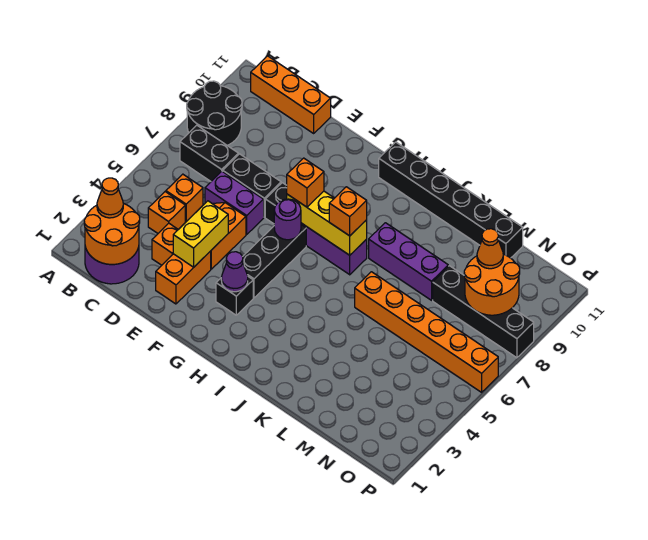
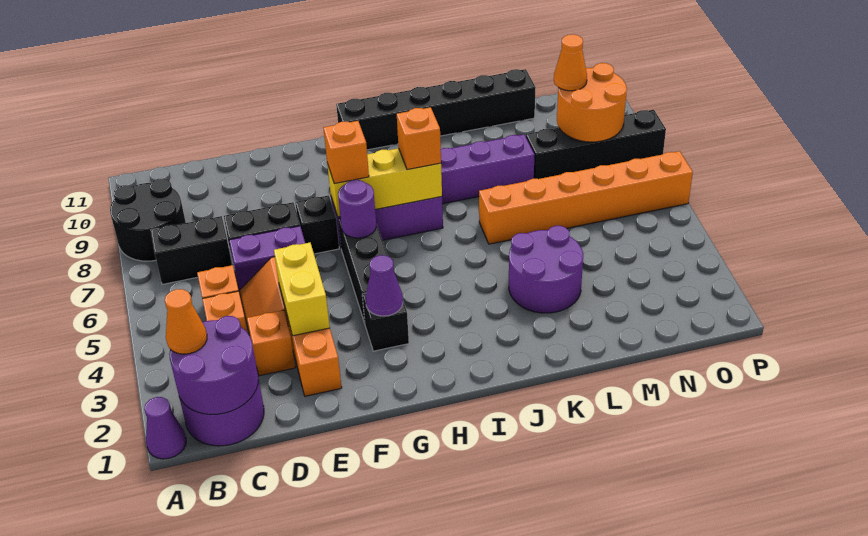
none -> purple 1x1 cone [144,397,186,459]
orange 2x2 round brick [84,203,140,264] -> purple 2x2 round brick [169,316,258,415]
orange 1x3 brick [251,56,331,133] -> none
none -> purple 2x2 round brick [509,226,583,313]

